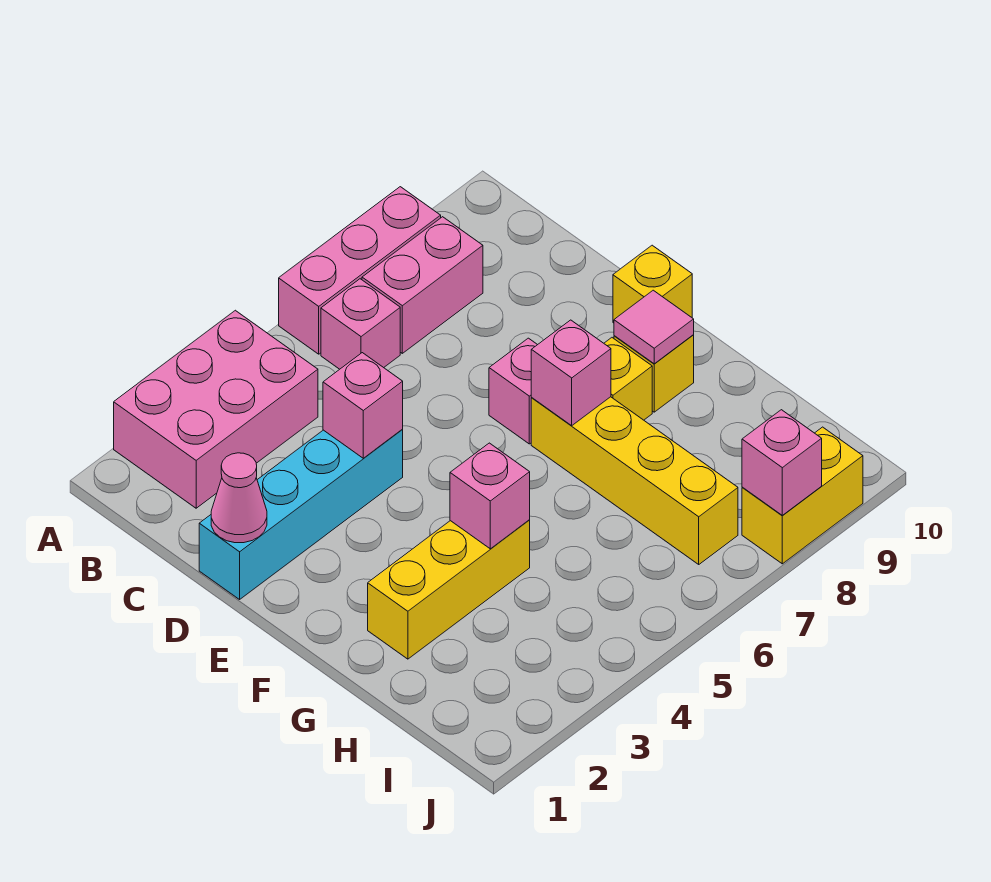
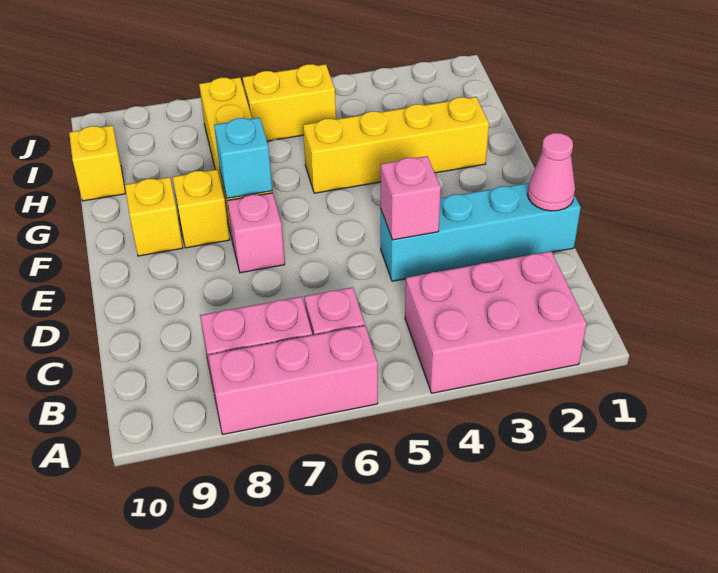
yellow 1x1 brick [613,245,692,323] -> yellow 1x1 brick moved to [69,125,126,201]
pink 1x1 brick [531,320,611,426] -> cyan 1x1 brick [214,117,272,198]
pink 1x1 tile [614,290,694,364] -> none
yellow 1x3 brick [368,520,530,659] -> yellow 1x4 brick [303,97,489,193]
pink 1x1 brick [450,443,530,549] -> none
yellow 1x2 brick [742,427,863,564] -> yellow 1x2 brick moved to [243,64,336,141]
pink 1x1 brick [742,410,822,515] -> none

